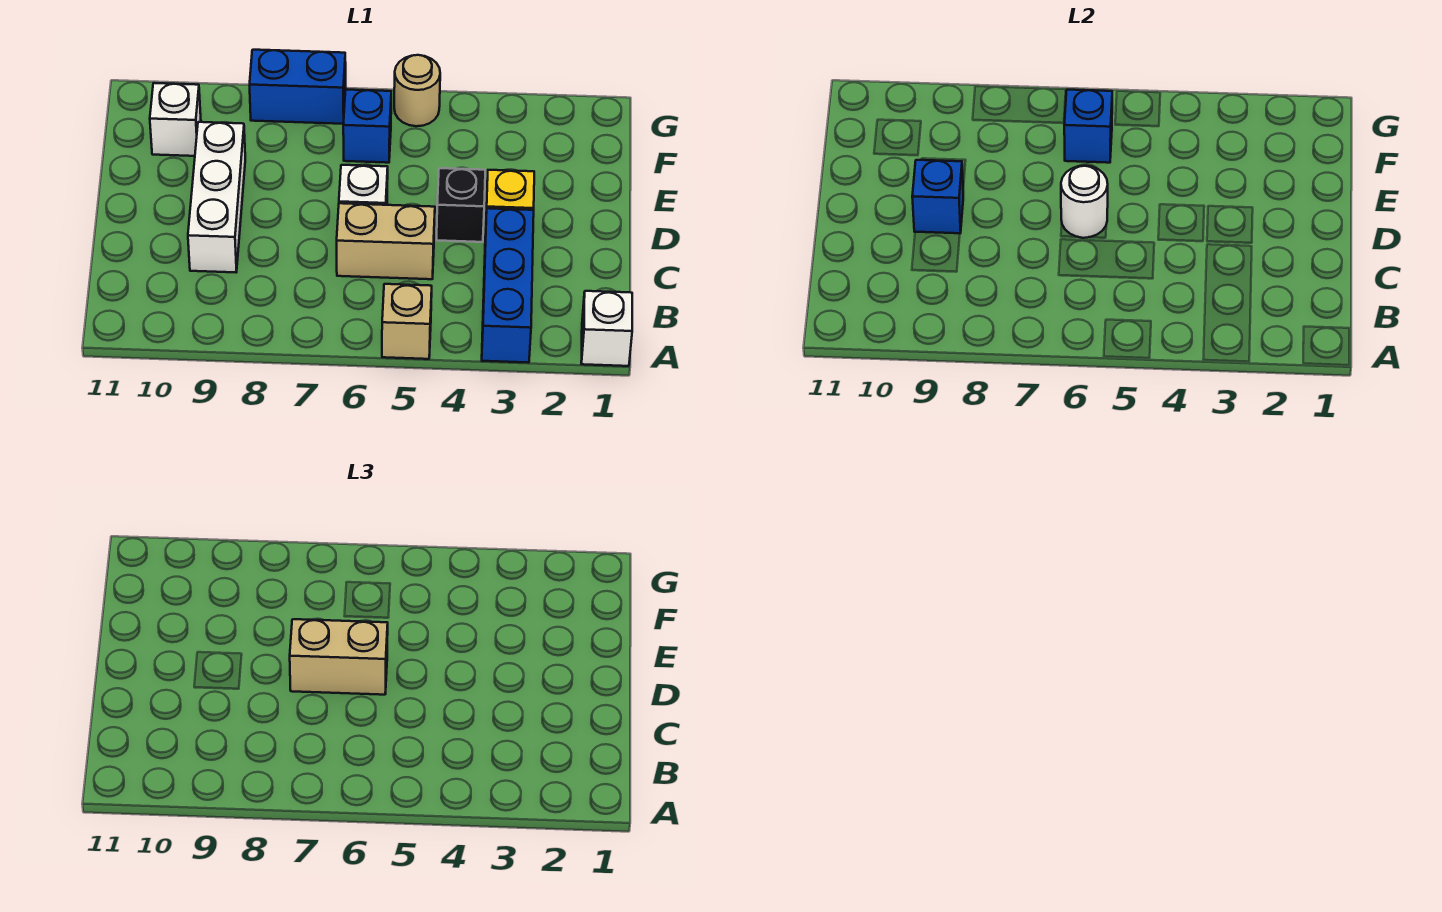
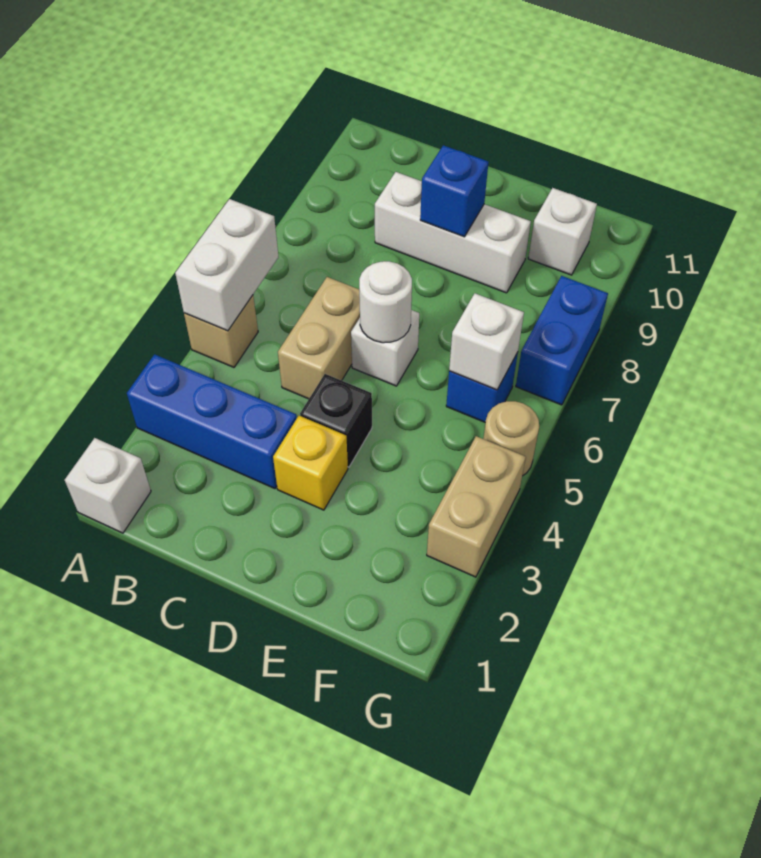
none -> white 1x2 brick [175,199,278,331]
tan 1x2 brick [290,619,388,695] -> tan 1x2 brick moved to [427,436,526,577]
blue 1x1 brick [1064,90,1112,163] -> white 1x1 brick [449,293,524,390]

